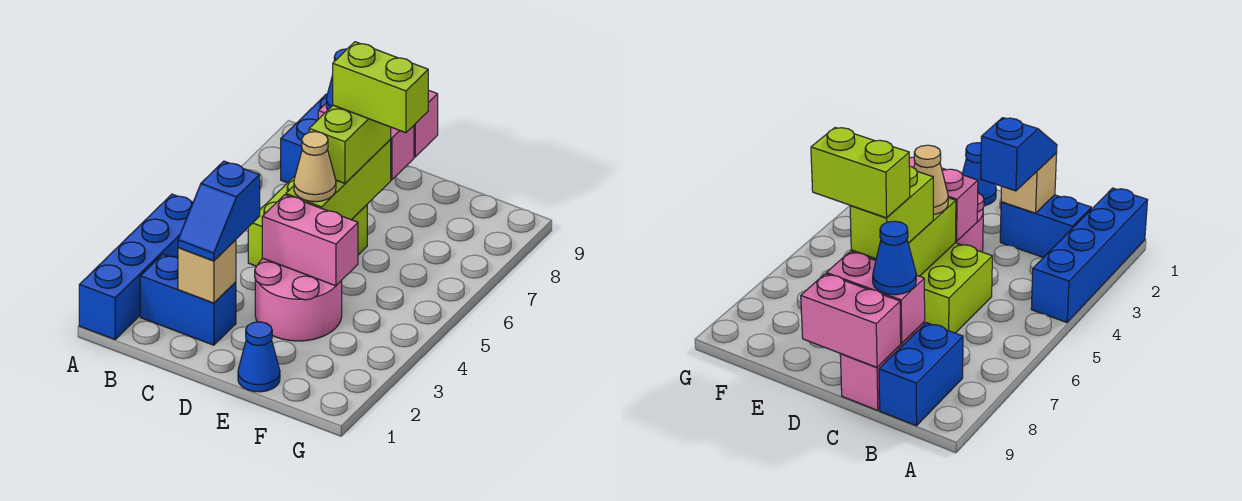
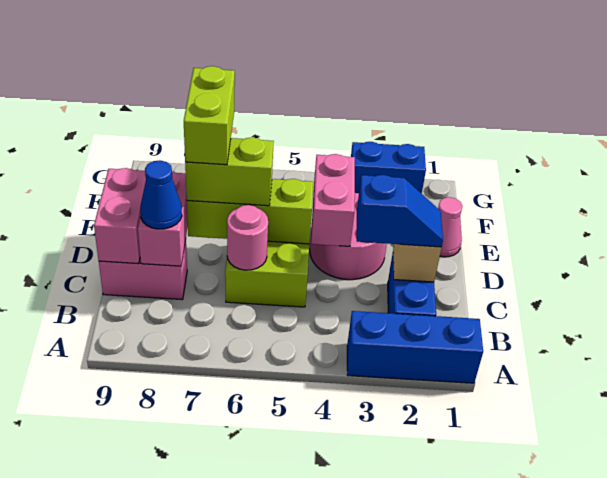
blue 1x4 brick [79,194,193,340] -> blue 1x3 brick [347,311,483,383]
blue 1x2 brick [281,94,327,183] -> blue 1x2 brick moved to [351,142,426,194]
none -> pink 1x1 round brick [227,205,268,270]
tan 1x1 cone [294,132,336,202] -> none
blue 1x1 cone [238,322,280,392] -> pink 1x1 cone [438,197,462,257]

